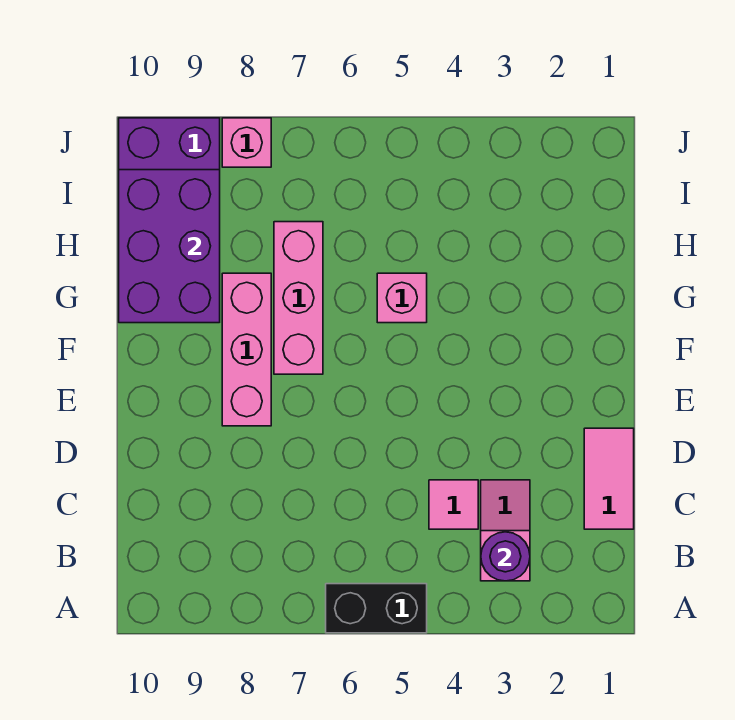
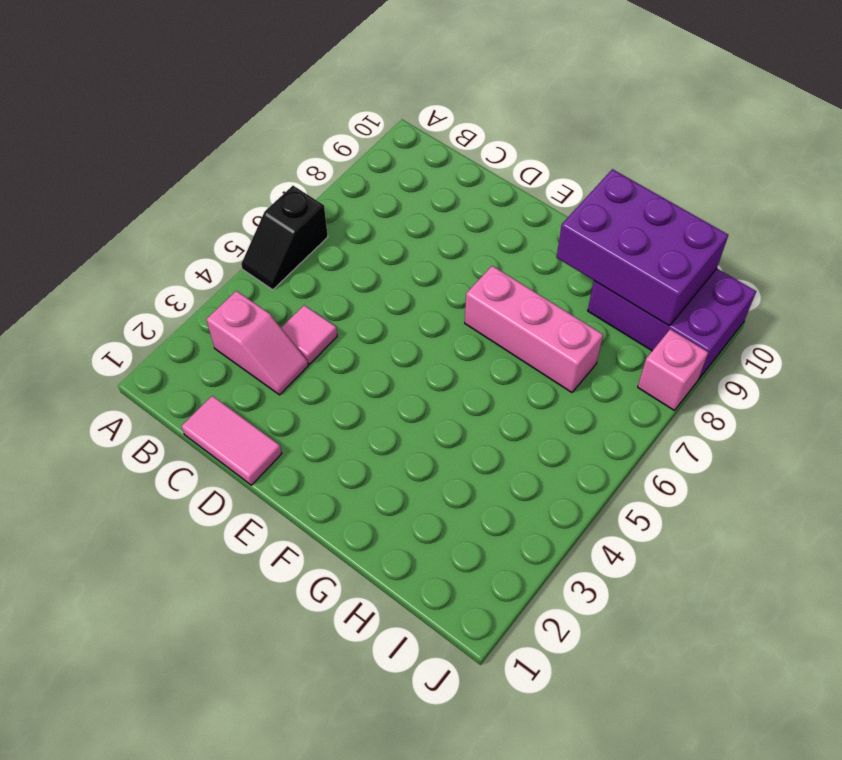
black 1x2 brick [326,584,427,633] -> black 1x2 slope [241,186,328,290]
purple 1x1 round brick [481,532,530,581] -> none
pink 1x3 brick [222,273,271,426] -> none
pink 1x1 brick [377,273,427,323] -> none

